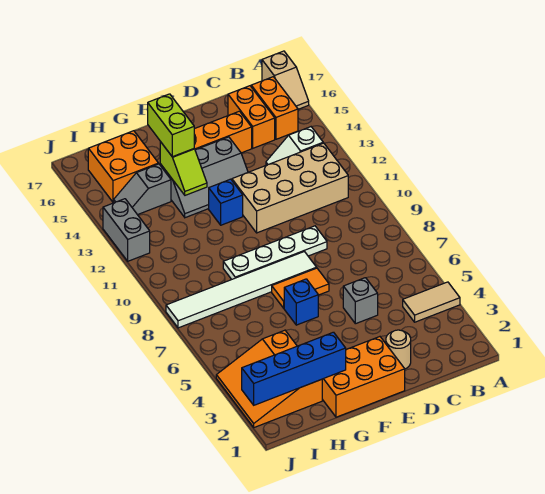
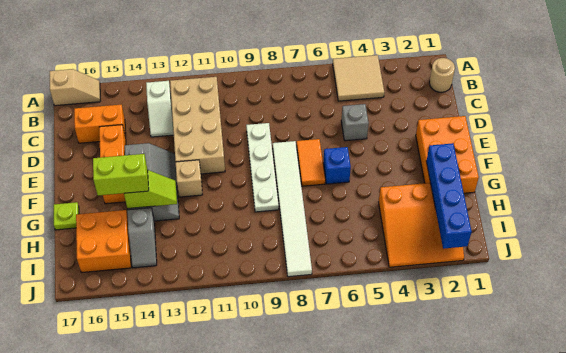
tan 1x2 tile [403,282,460,322] -> tan 2x2 tile [333,55,384,101]
orange 1x2 brick [251,77,298,139] -> none
tan 1x1 round brick [386,330,411,369] -> tan 1x1 round brick moved to [429,58,455,92]
blue 1x1 brick [209,179,243,225] -> tan 1x1 brick [176,160,202,197]
none -> lime 1x1 plate [54,202,79,230]
grey 1x2 brick [103,199,150,261] -> none

